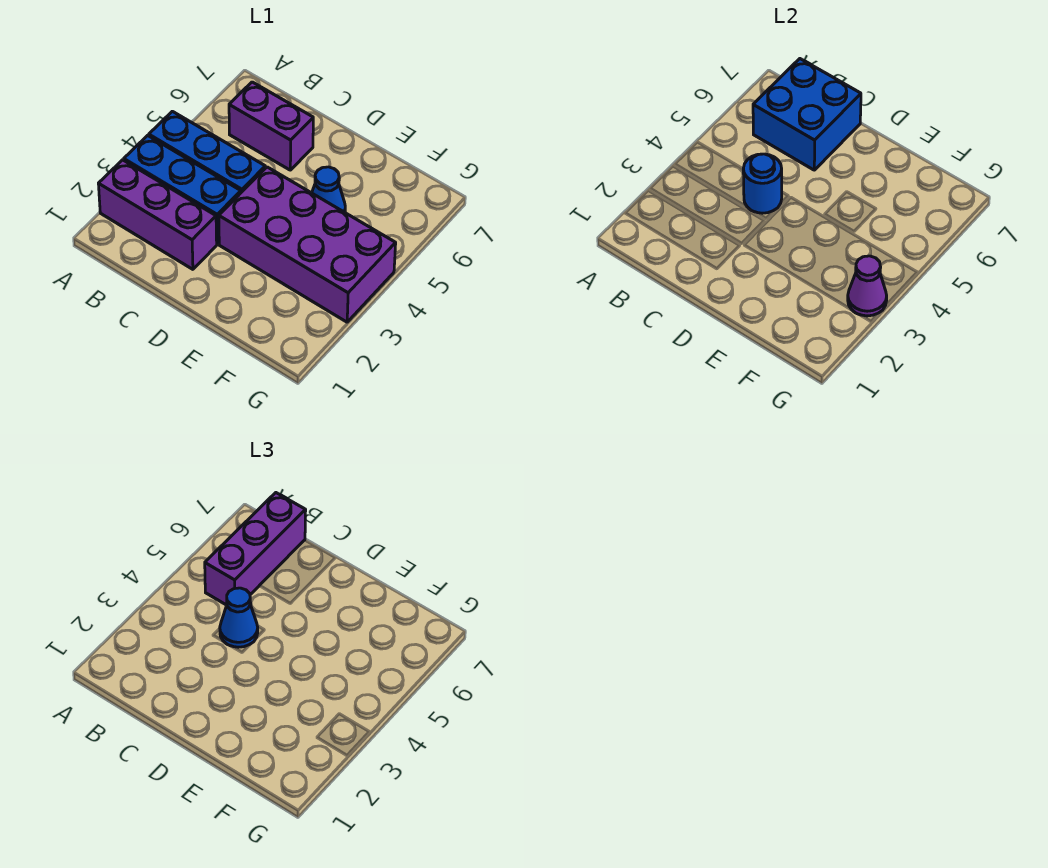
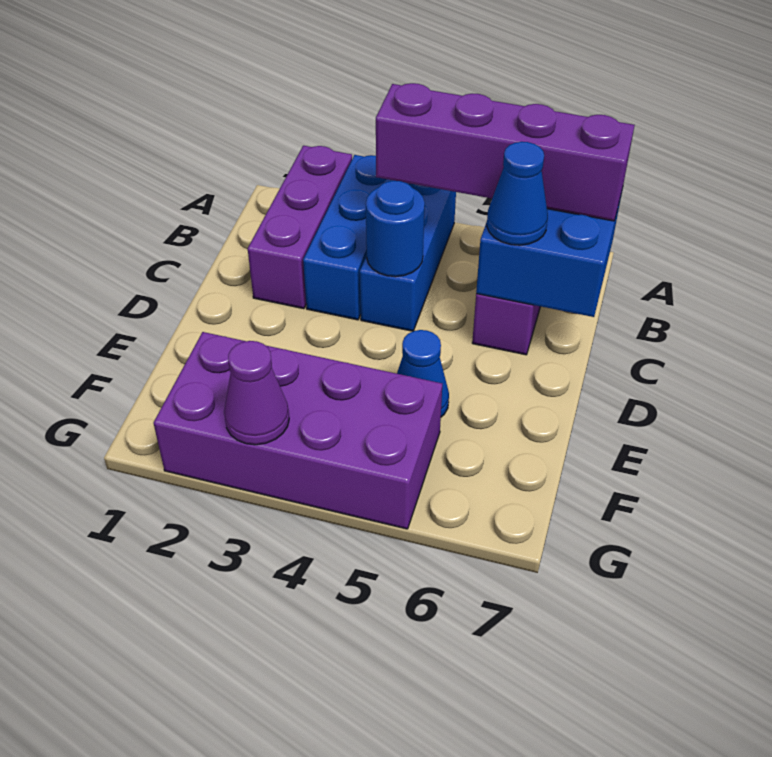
purple 1x3 brick [205,493,306,605] -> purple 1x4 brick [376,83,635,221]
blue 1x1 cone [220,588,258,647] -> blue 1x1 cone moved to [487,142,548,245]
purple 2x4 brick [219,167,396,322] -> purple 2x4 brick turned to [154,332,442,529]

